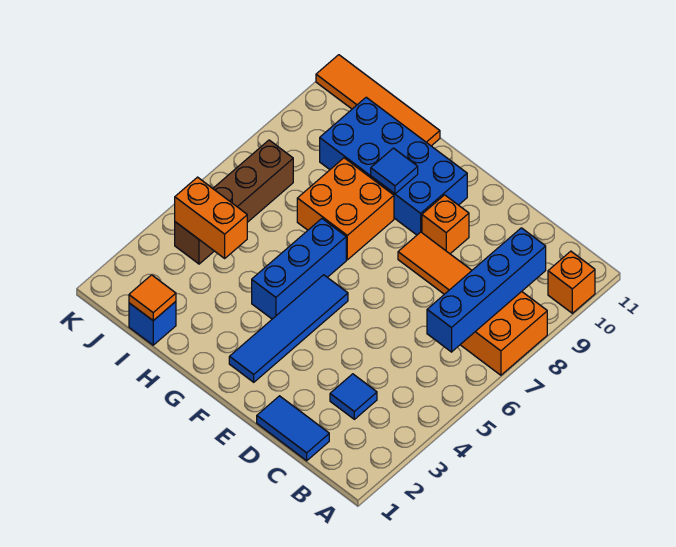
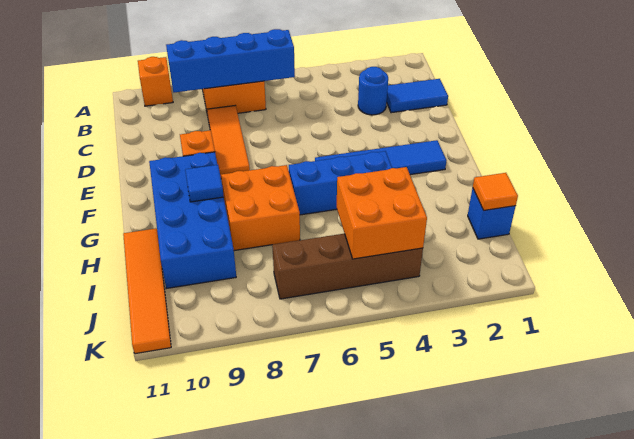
blue 1x2 tile [257,396,329,461] -> blue 1x2 tile turned to [387,79,448,113]
blue 1x1 tile [330,374,377,419] -> blue 1x1 round brick [358,67,388,115]
orange 1x2 brick [175,177,247,258] -> orange 2x2 brick [337,167,427,259]

